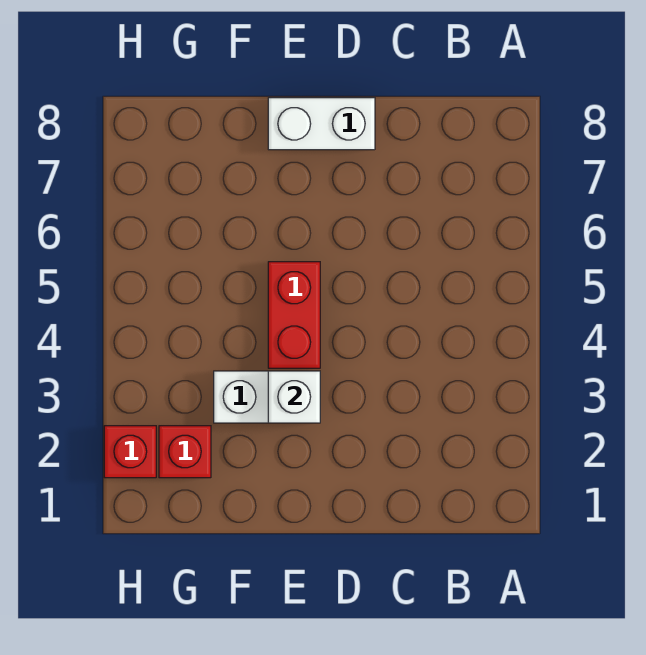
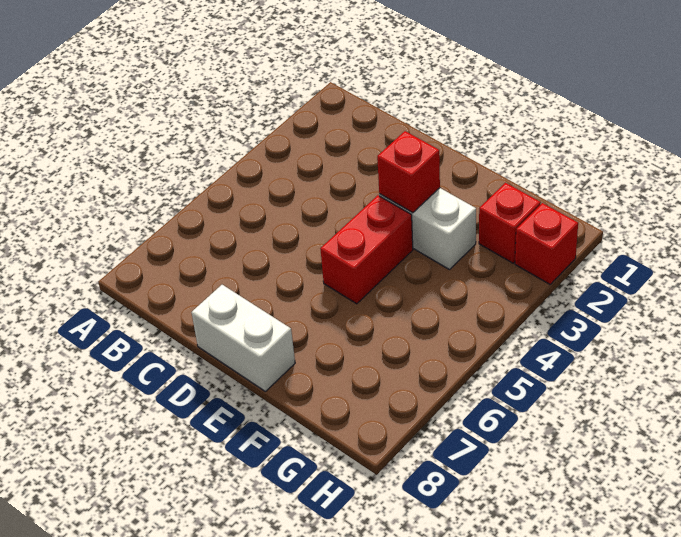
white 1x1 brick [268,371,320,423] -> red 1x1 brick [377,131,440,213]

